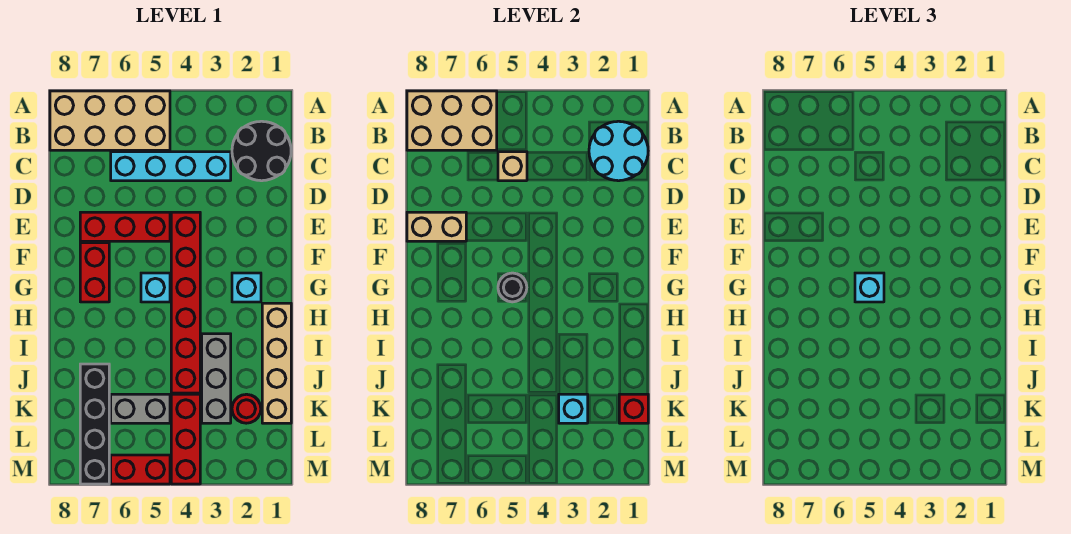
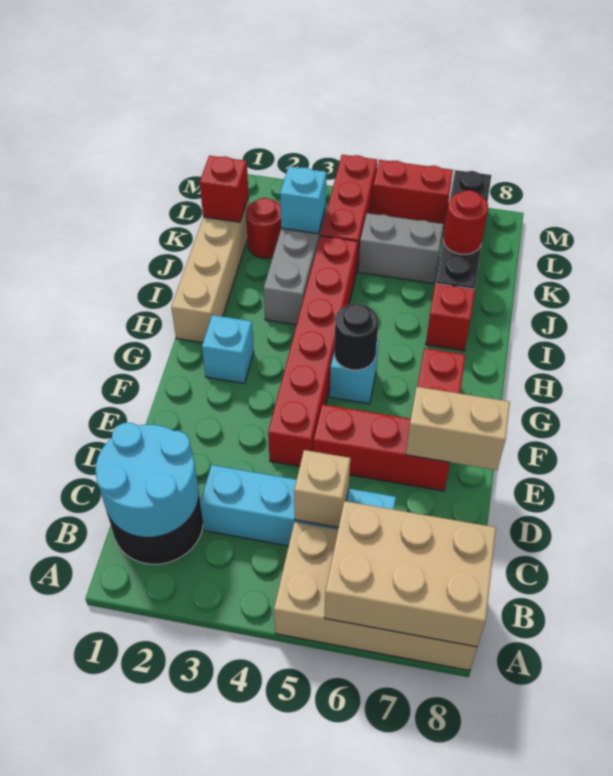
cyan 1x1 brick [855,273,884,302] -> none
none -> red 1x1 brick [426,283,475,351]
none -> red 1x1 round brick [443,190,488,254]

